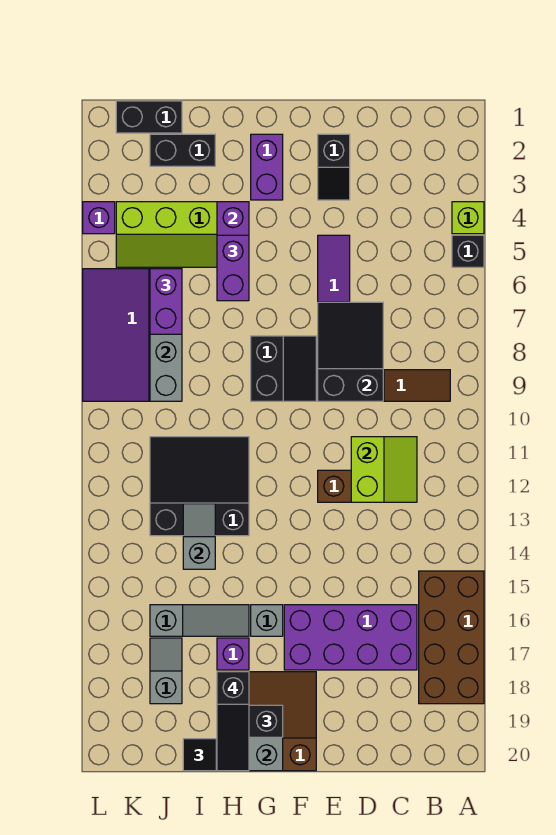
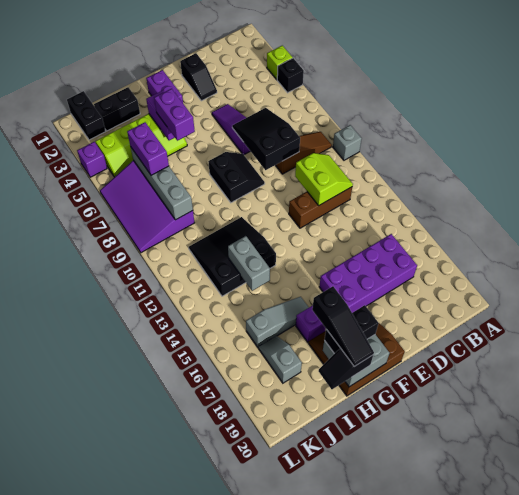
brown 2x4 brick [419,571,484,704] -> none
grey 1x1 brick [251,605,283,636] -> grey 1x1 brick moved to [333,125,362,160]
grey 1x2 slope [183,504,215,569] -> grey 1x2 brick [228,236,270,291]
black 1x2 brick [116,101,182,133] -> black 1x2 brick turned to [67,91,106,140]

